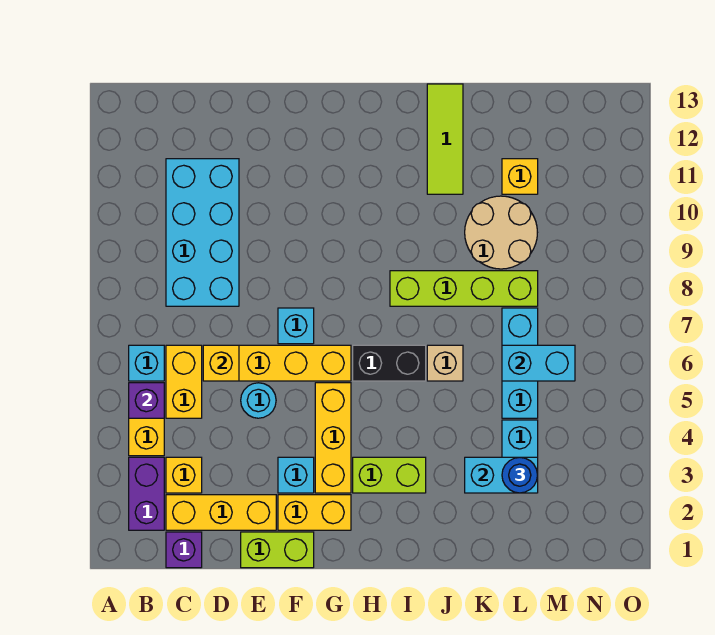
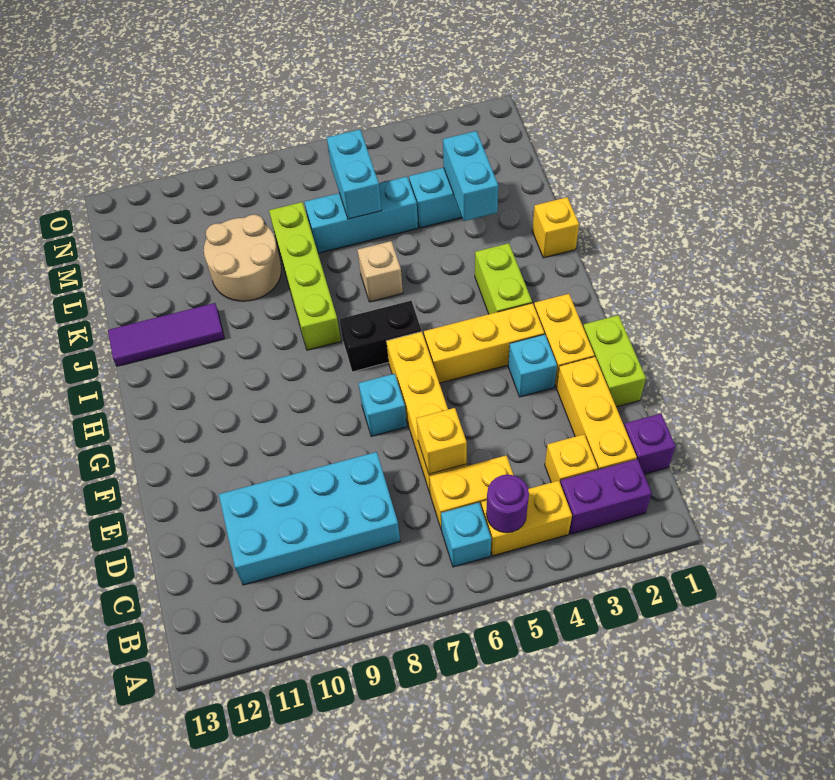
purple 1x1 brick [129,383,164,418] -> purple 1x1 round brick [486,475,529,533]
cyan 1x1 round brick [241,383,276,418] -> none
black 1x2 brick [353,345,426,381] -> black 1x2 brick turned to [339,301,422,372]
lime 1x3 tile [427,84,463,194] -> purple 1x3 tile [108,303,224,366]
blue 1x1 round brick [502,457,537,493] -> none
yellow 1x1 brick [502,159,538,194] -> yellow 1x1 brick moved to [532,197,579,258]

